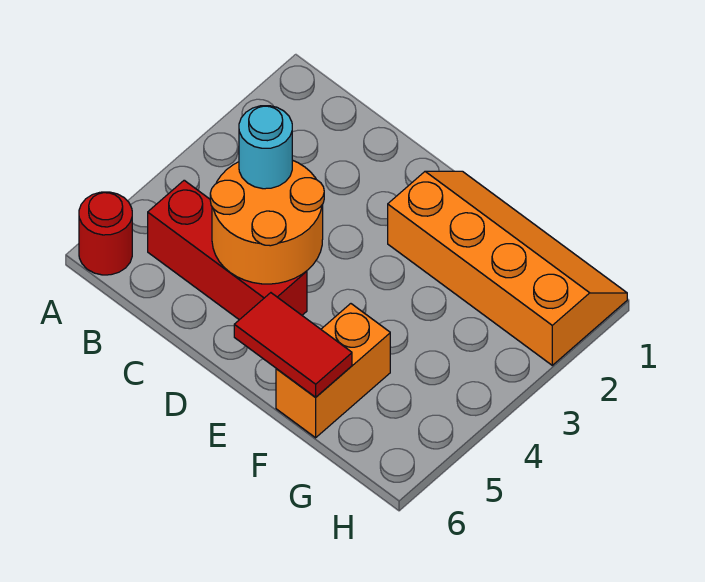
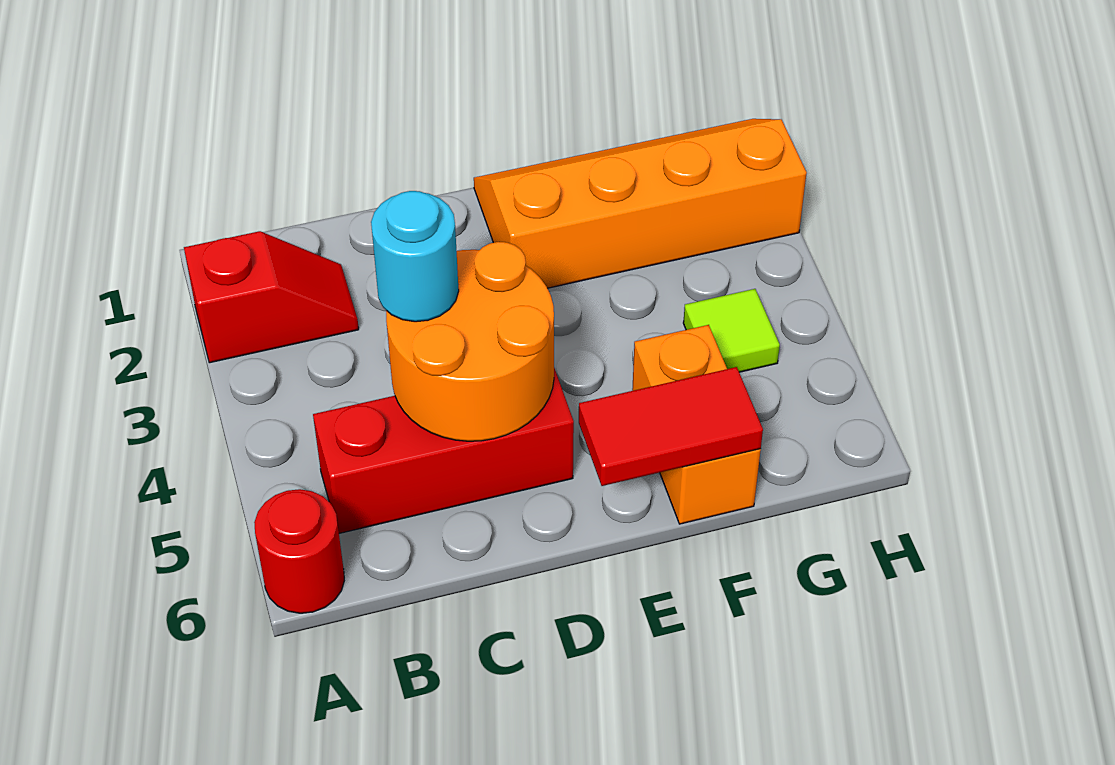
none -> red 1x2 slope [184,231,359,363]
none -> lime 1x1 tile [683,289,780,372]

